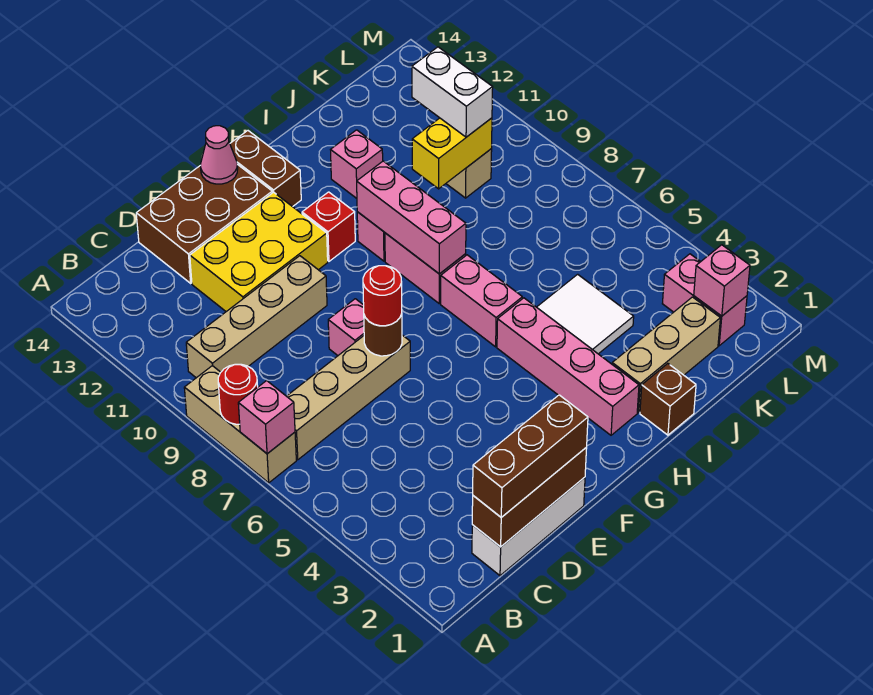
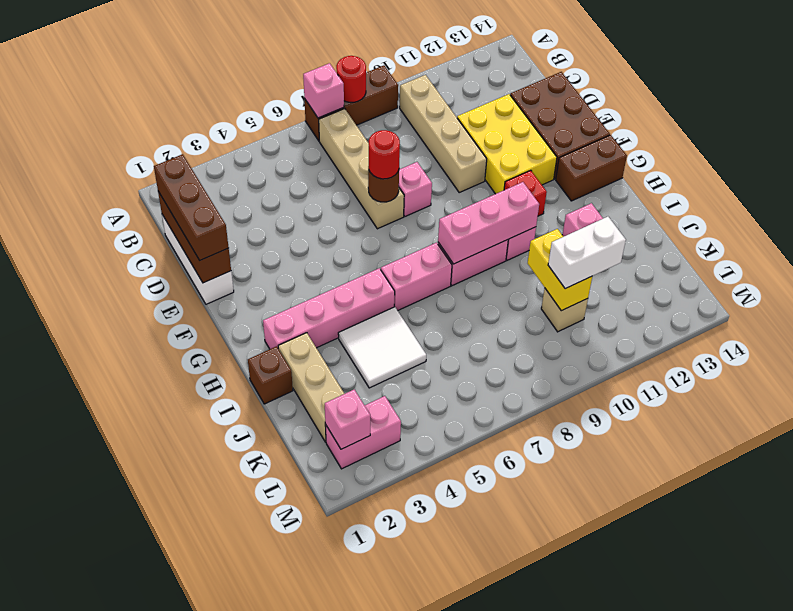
tan 1x3 brick [184,366,296,483] -> brown 1x3 brick [304,65,398,141]
pink 1x1 cone [201,126,238,184] -> none

